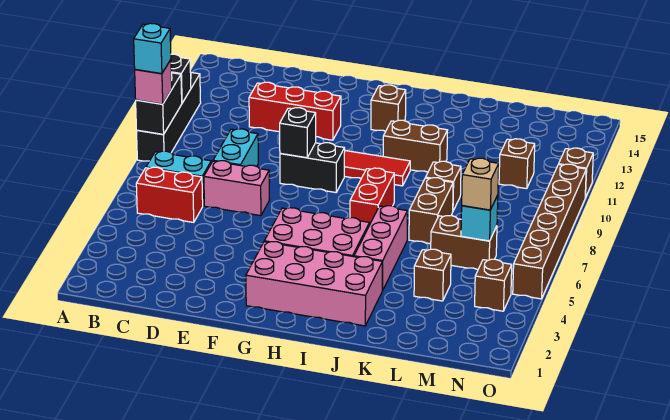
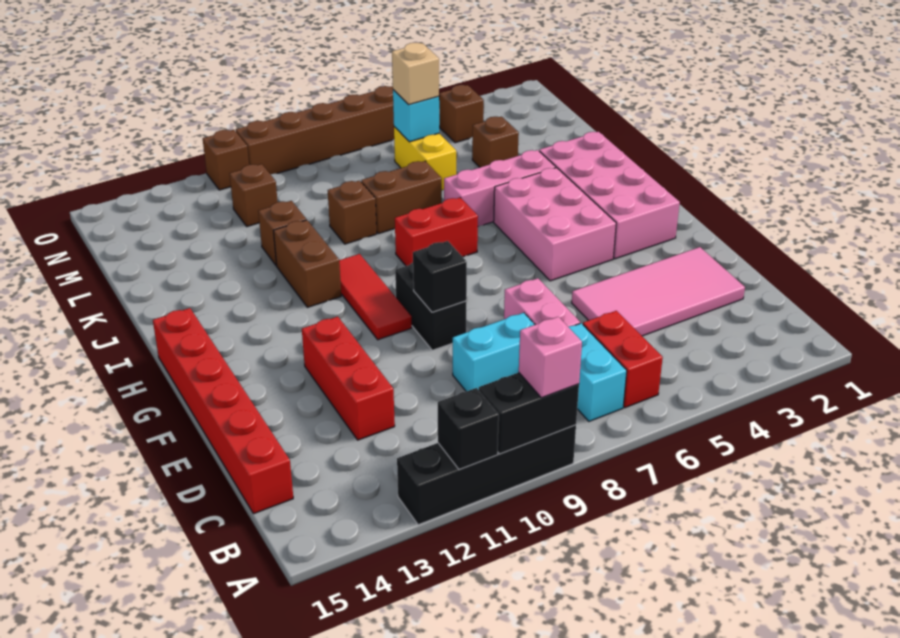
cyan 1x1 brick [134,23,171,74] -> none
none -> red 1x6 brick [153,308,293,514]
none -> pink 2x4 tile [572,247,745,336]
brown 1x1 brick [371,85,406,131] -> brown 1x1 brick moved to [258,201,306,266]
brown 1x2 brick [431,216,497,270] -> yellow 1x2 brick [394,127,456,190]

